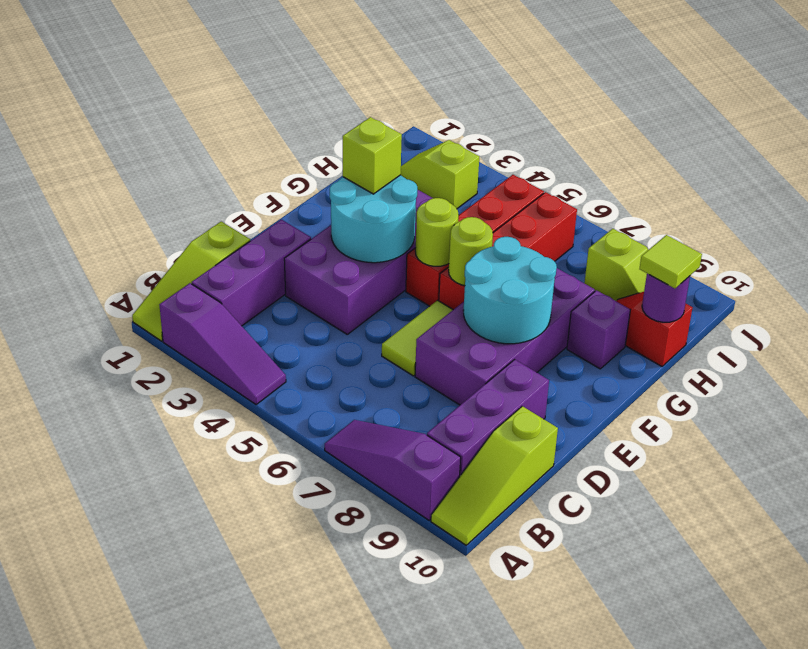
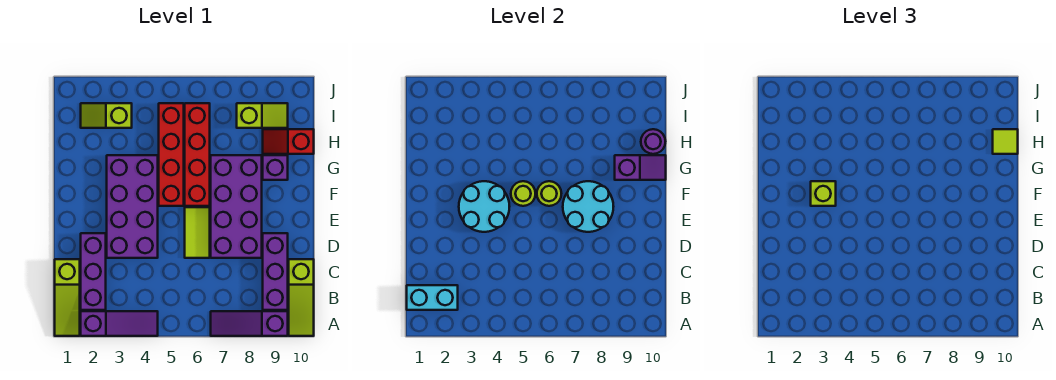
none -> cyan 1x2 brick [407,285,458,310]
none -> purple 1x2 slope [615,155,666,180]

